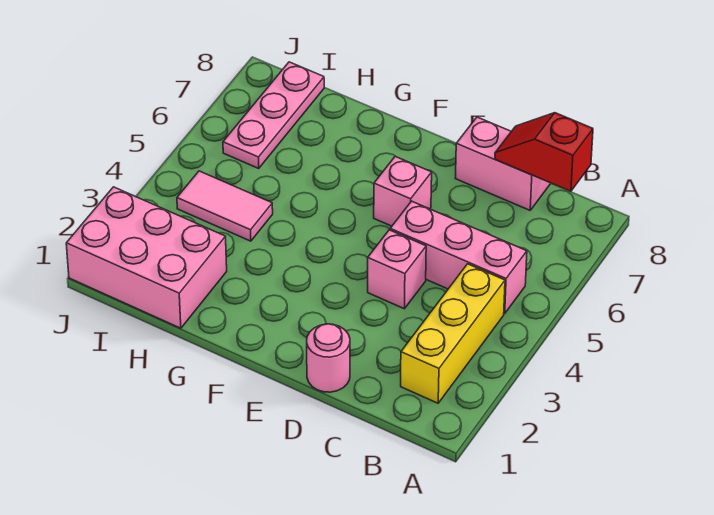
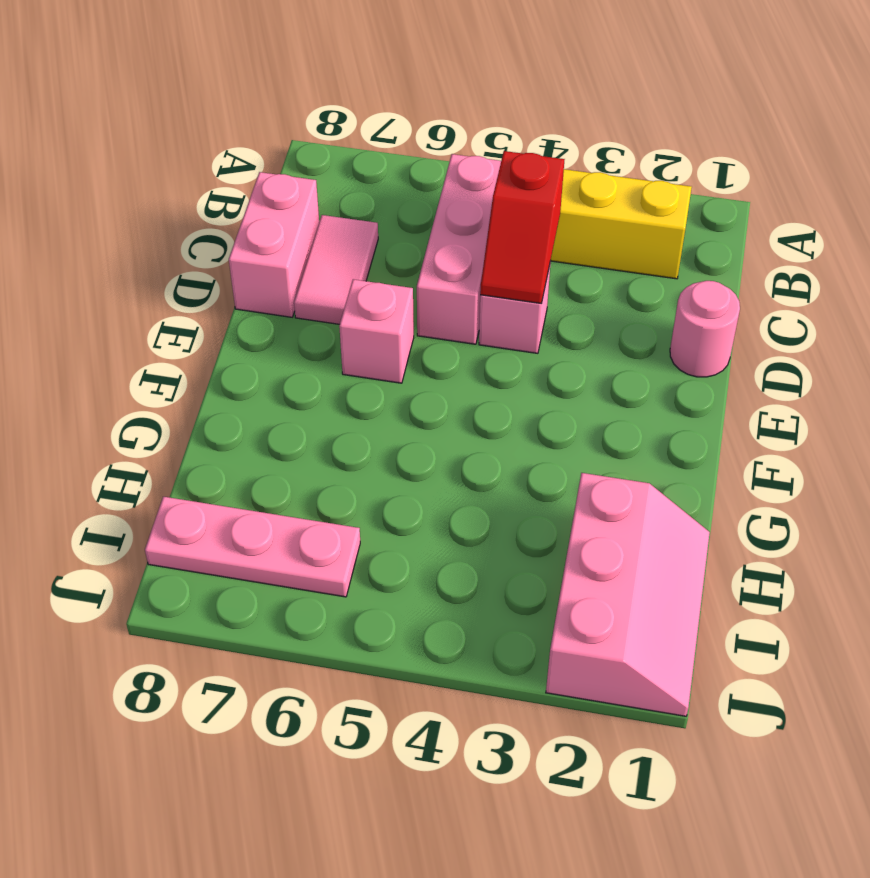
red 1x2 slope [495,113,593,191] -> red 1x2 slope moved to [480,151,565,304]
pink 2x3 brick [66,187,227,328] -> pink 2x3 slope [546,473,710,716]
pink 1x2 tile [177,171,273,241] -> pink 1x2 tile moved to [294,215,378,324]

